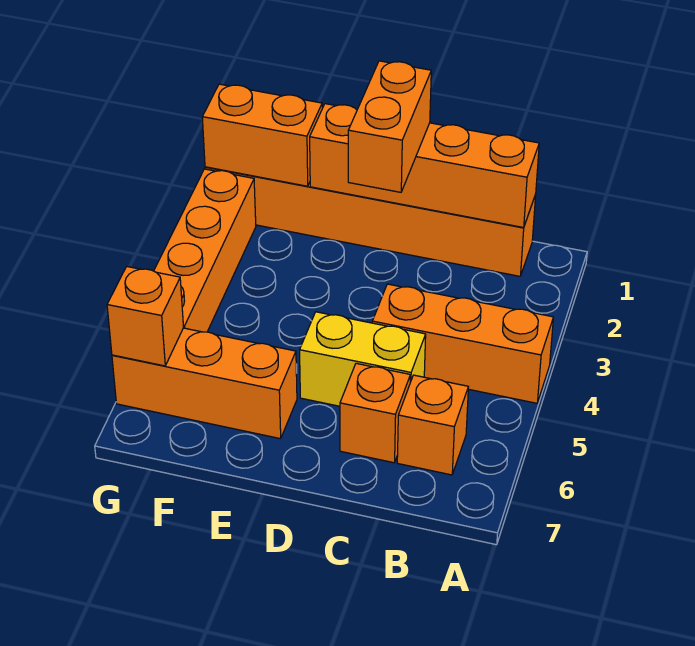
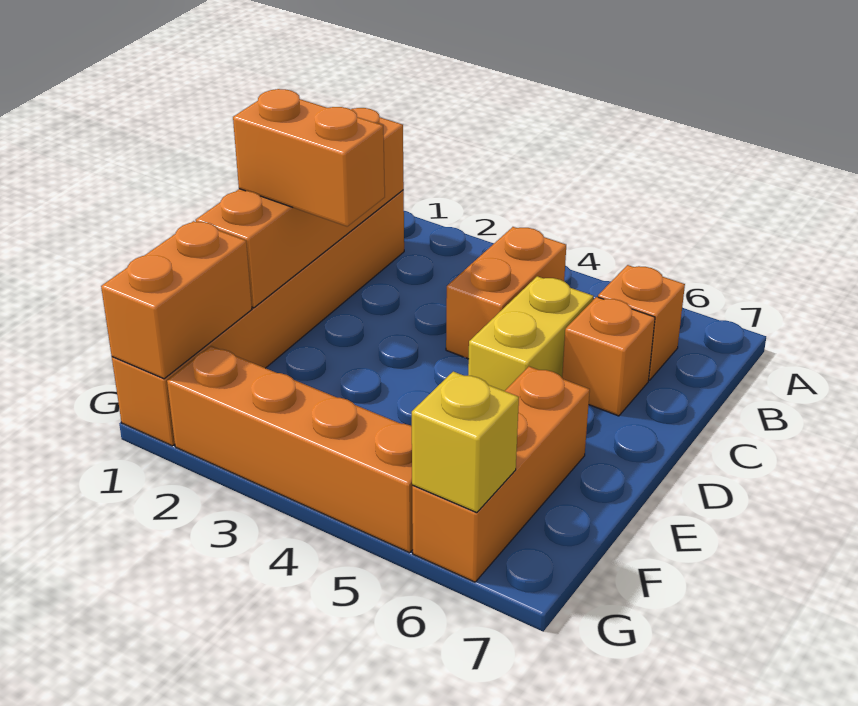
orange 1x3 brick [372,284,553,403] -> orange 1x2 brick [446,227,566,359]
orange 1x1 brick [107,267,184,366] -> yellow 1x1 brick [412,372,519,513]

